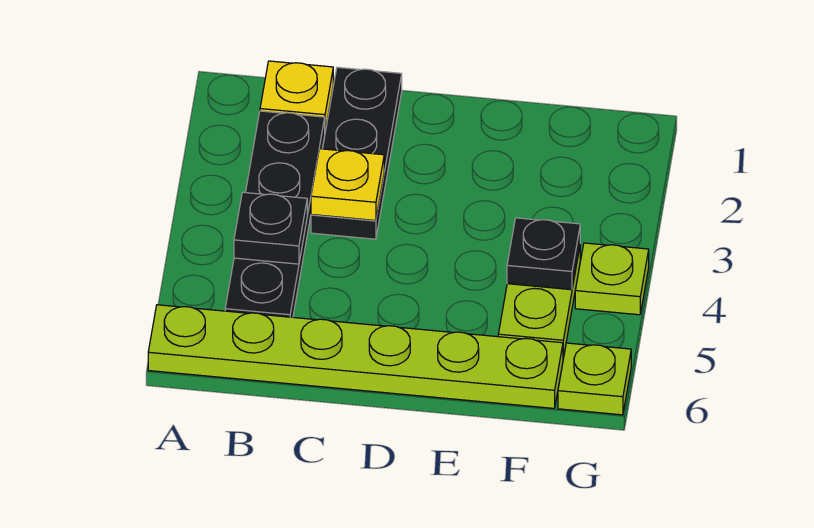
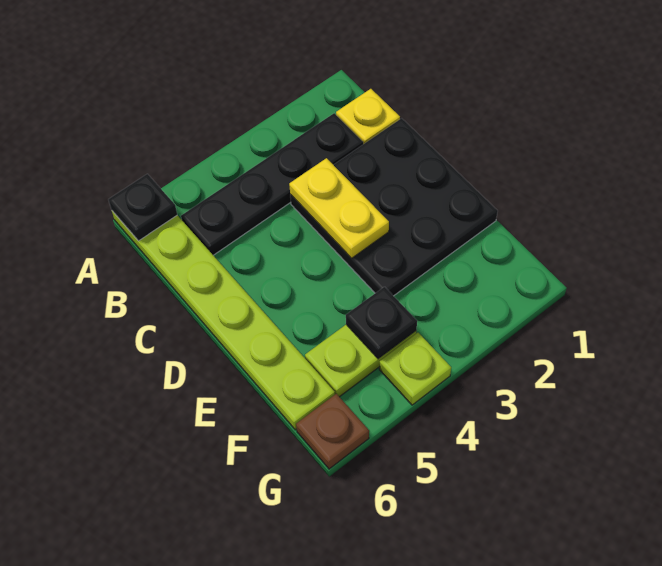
black 1x1 plate [234,192,307,264] -> black 1x1 plate moved to [108,174,177,241]
black 1x3 plate [311,67,402,239] -> black 3x3 plate [290,118,498,296]
yellow 1x1 plate [311,149,384,220] -> yellow 1x2 plate [289,158,389,258]
lime 1x1 plate [558,343,631,415] -> brown 1x1 plate [296,394,369,469]

